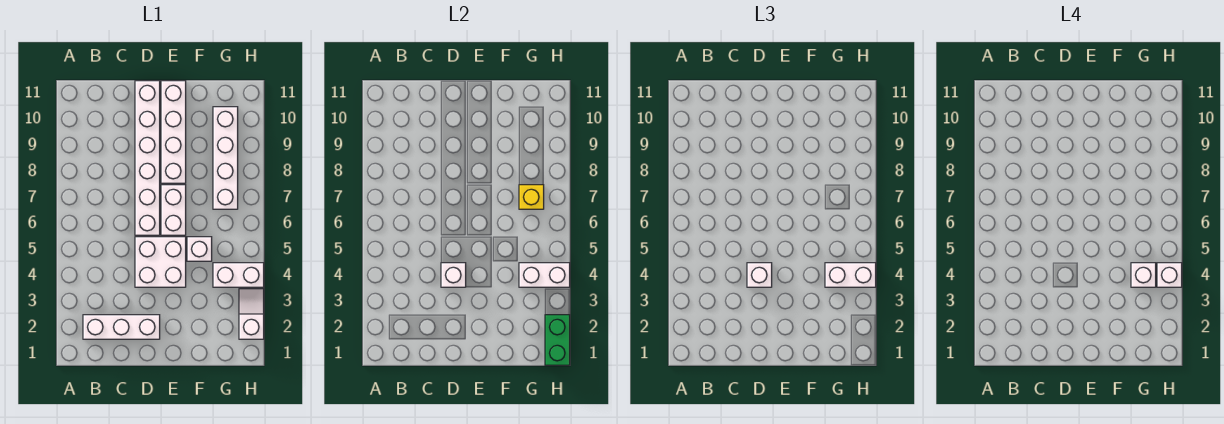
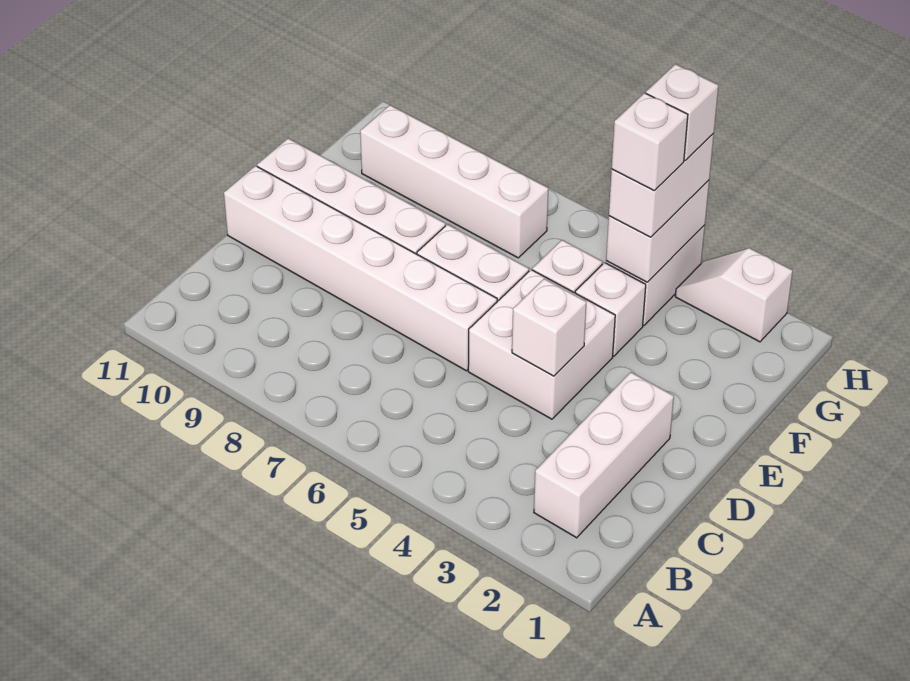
white 1x1 brick [747,263,772,287] -> white 1x1 brick moved to [575,263,646,356]
yellow 1x1 brick [519,185,544,209] -> none
green 1x2 brick [545,315,570,365] -> none

